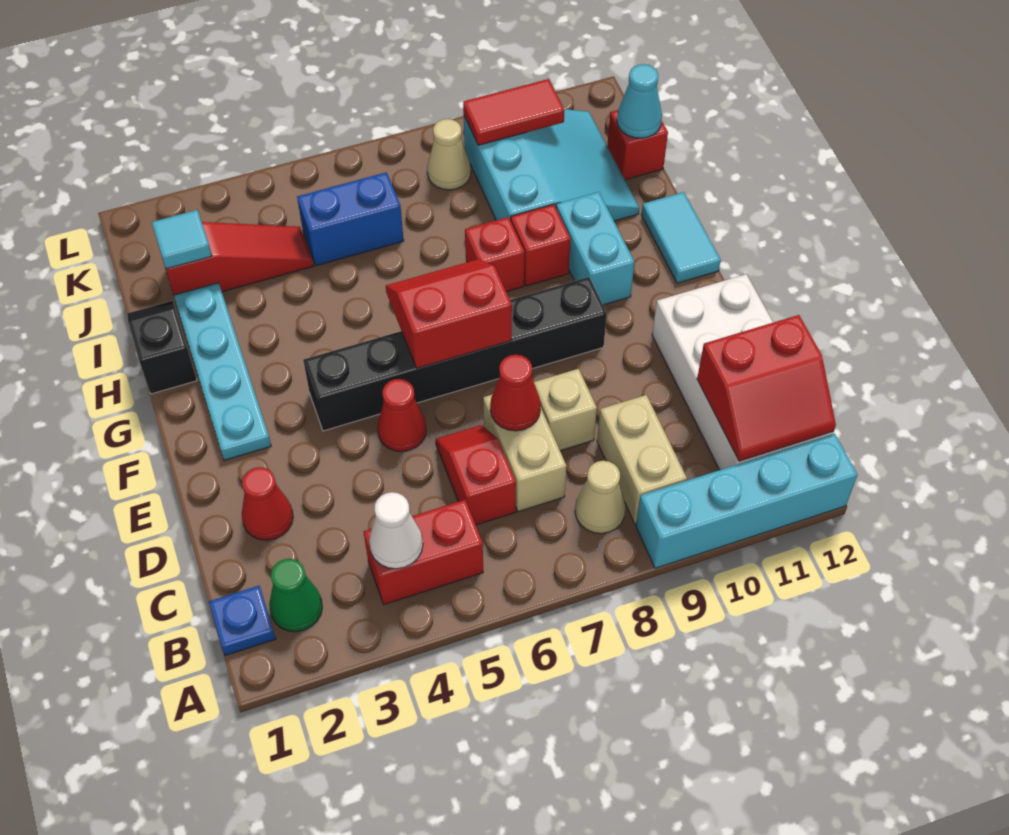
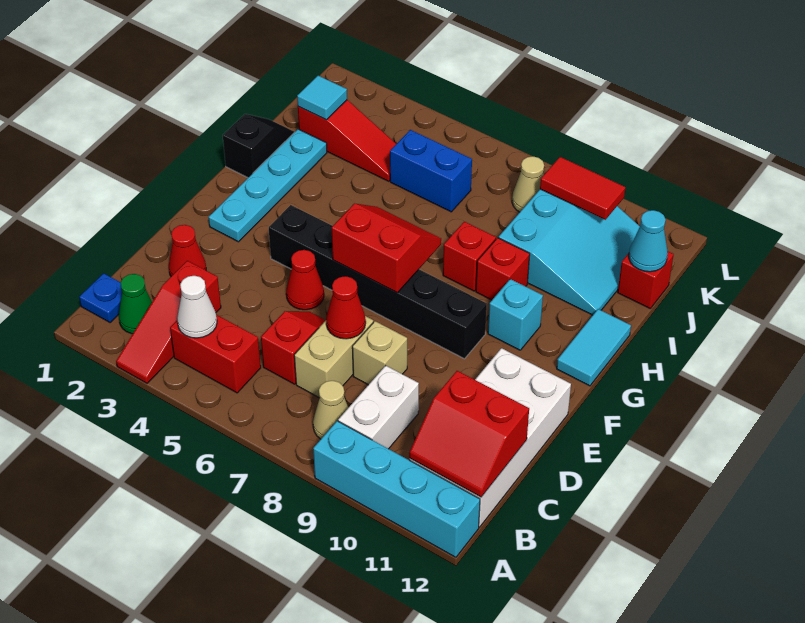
none -> red 1x3 slope [116,261,221,383]
tan 1x2 brick [597,395,687,524] -> white 1x2 brick [338,366,419,449]
cyan 1x2 brick [556,192,634,305] -> cyan 1x1 brick [488,279,543,350]

